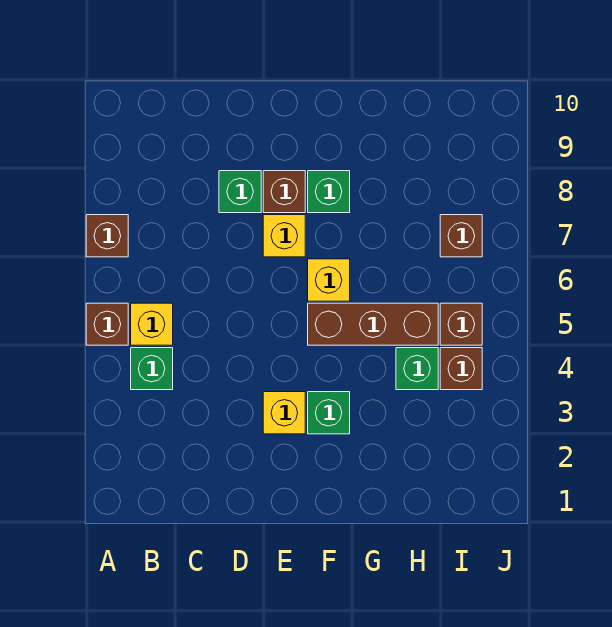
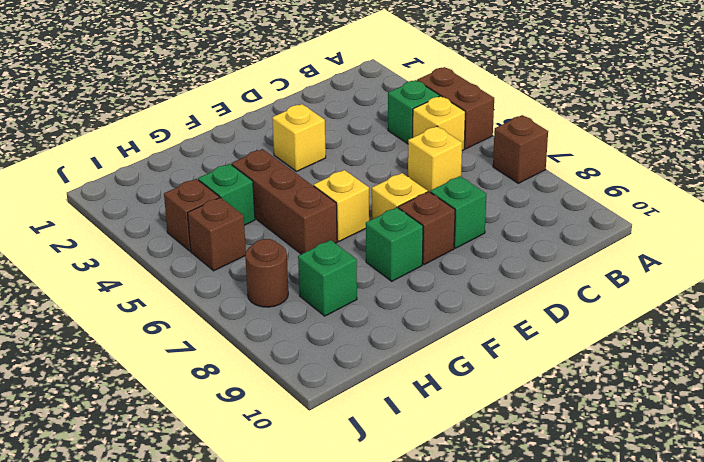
brown 1x1 brick [86,303,128,345] -> brown 1x2 brick [417,67,494,149]
none -> yellow 1x1 brick [408,126,462,192]
green 1x1 brick [308,392,350,434] -> green 1x1 brick moved to [298,240,357,316]
brown 1x3 brick [308,303,438,345] -> brown 1x3 brick turned to [232,149,337,254]
brown 1x1 brick [440,215,482,257] -> brown 1x1 round brick [245,239,288,307]

